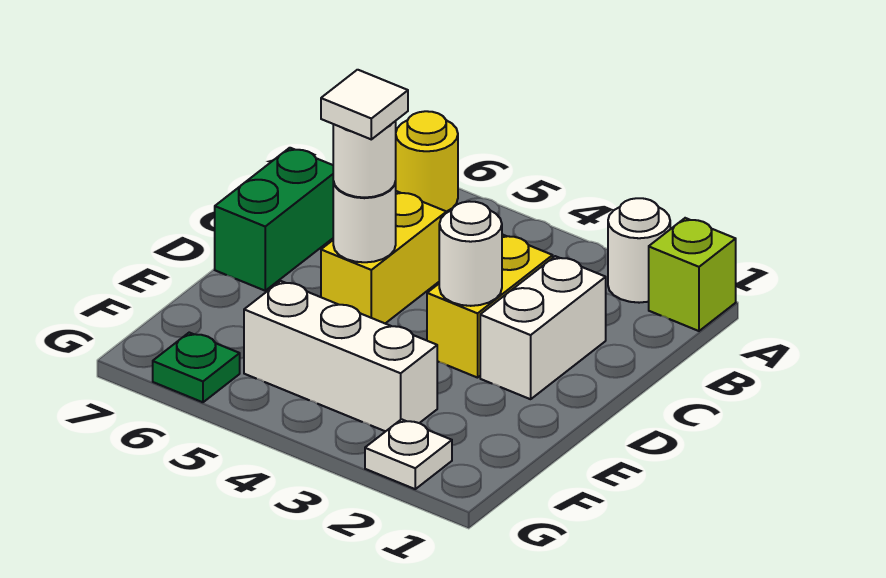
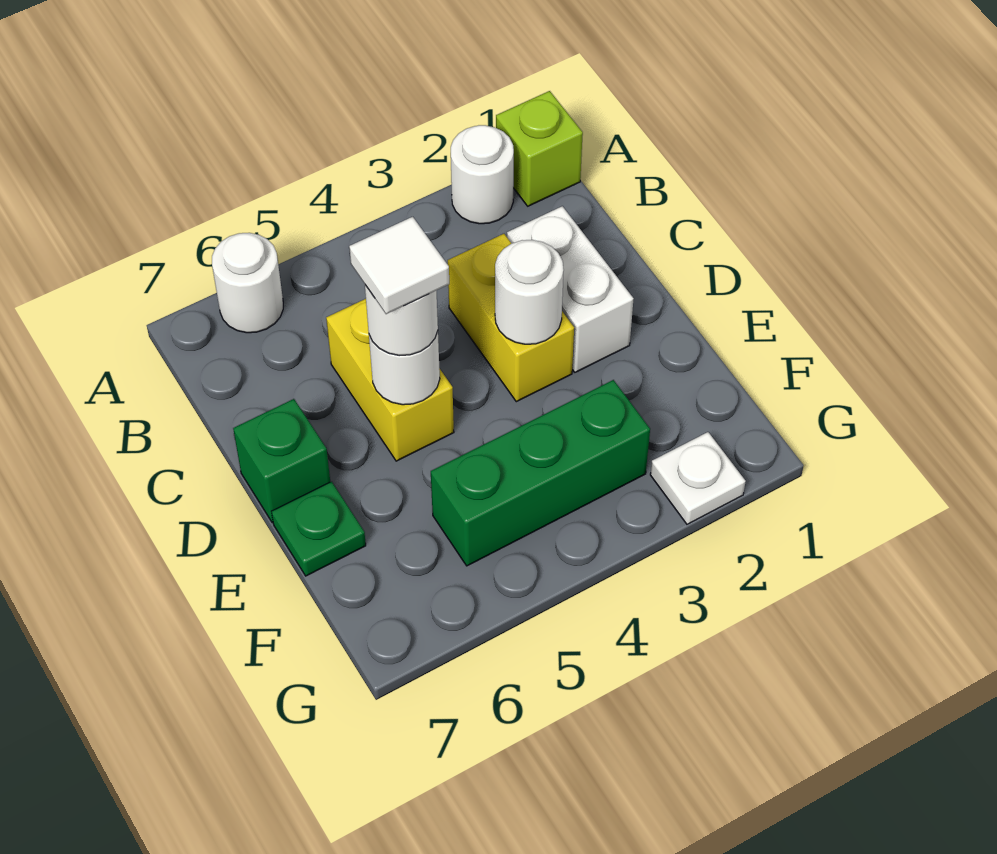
yellow 1x1 round brick [395,111,458,212] -> white 1x1 round brick [212,233,283,333]
green 1x2 brick [215,148,334,291] -> green 1x1 brick [233,399,330,523]
white 1x3 brick [244,281,438,431] -> green 1x3 brick [431,380,650,566]
green 1x1 plate [153,333,240,402] -> green 1x1 plate moved to [272,482,366,576]

